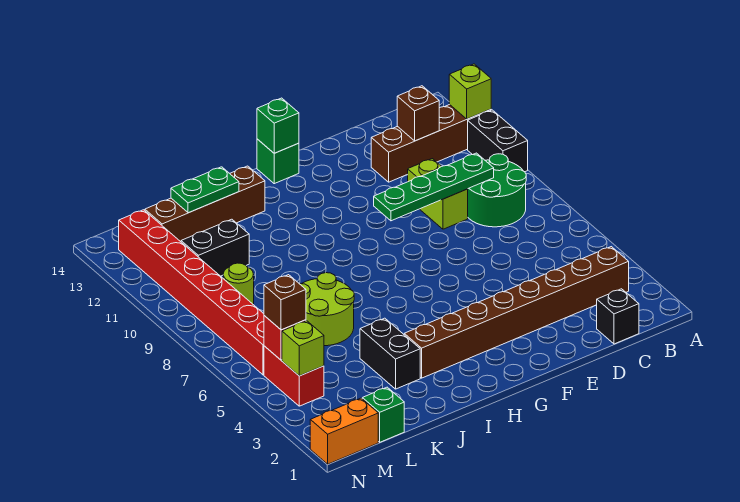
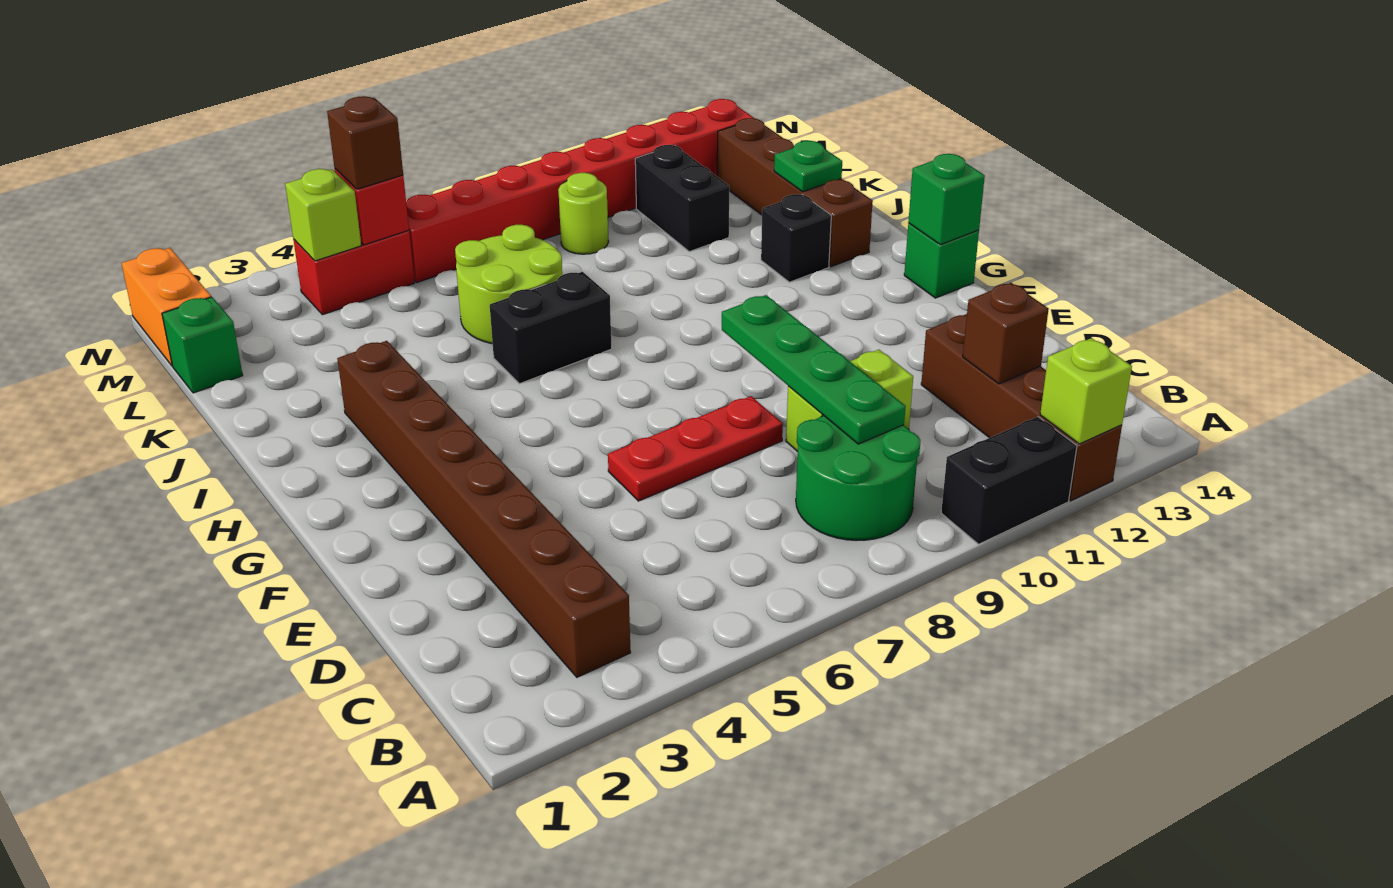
black 1x1 brick [597,289,639,344] -> black 1x1 brick moved to [761,194,831,282]
none -> red 1x3 plate [608,396,783,501]
black 1x2 brick [360,318,420,389] -> black 1x2 brick moved to [490,272,612,384]
green 1x2 plate [171,167,239,213] -> green 1x1 plate [774,141,842,192]

